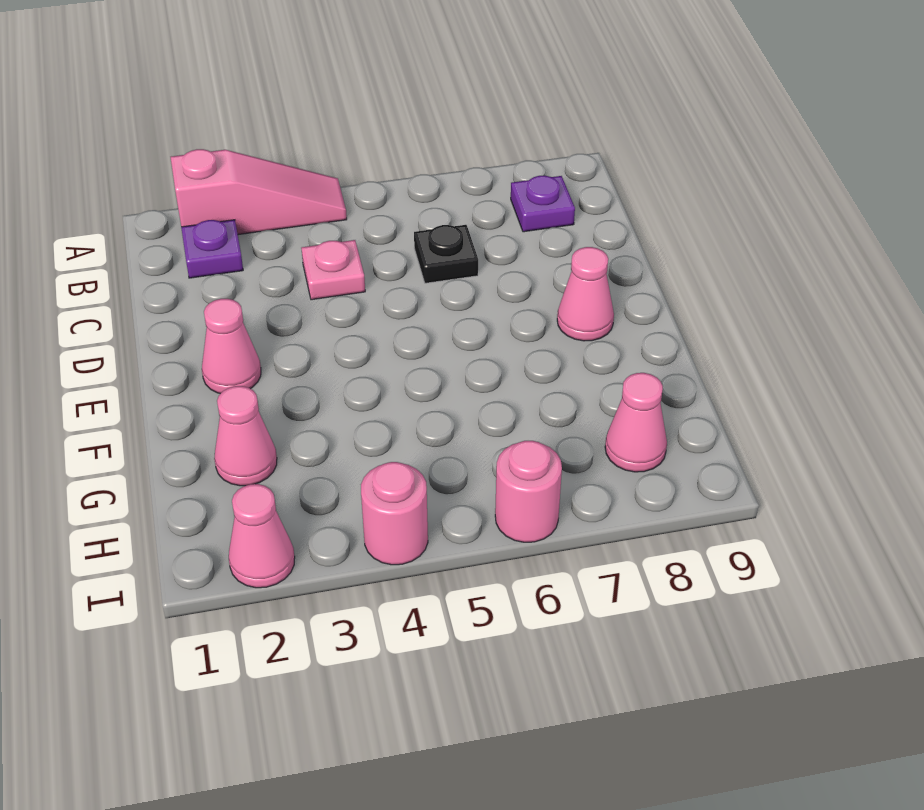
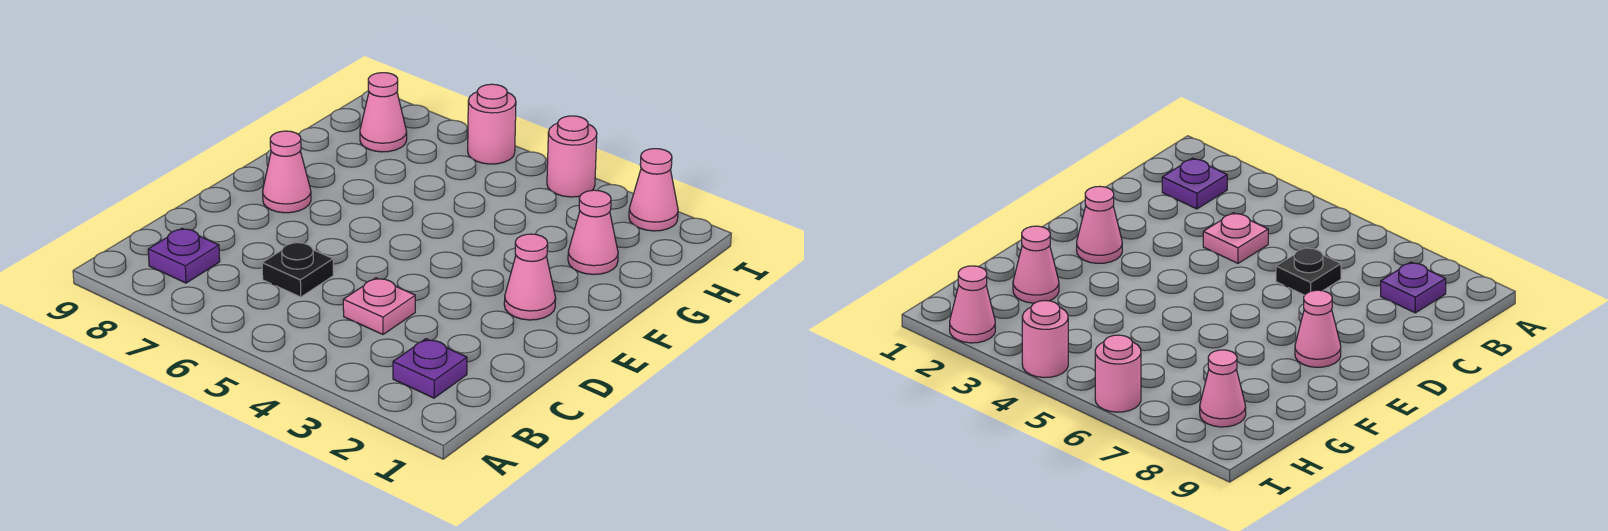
pink 1x3 slope [171,149,347,235] -> none

